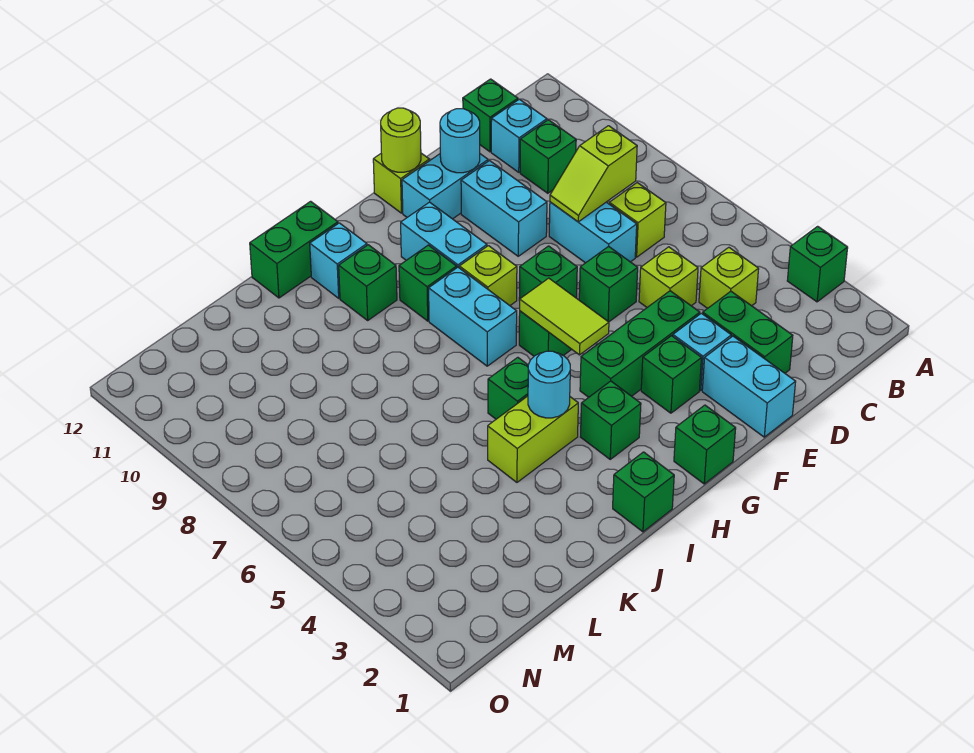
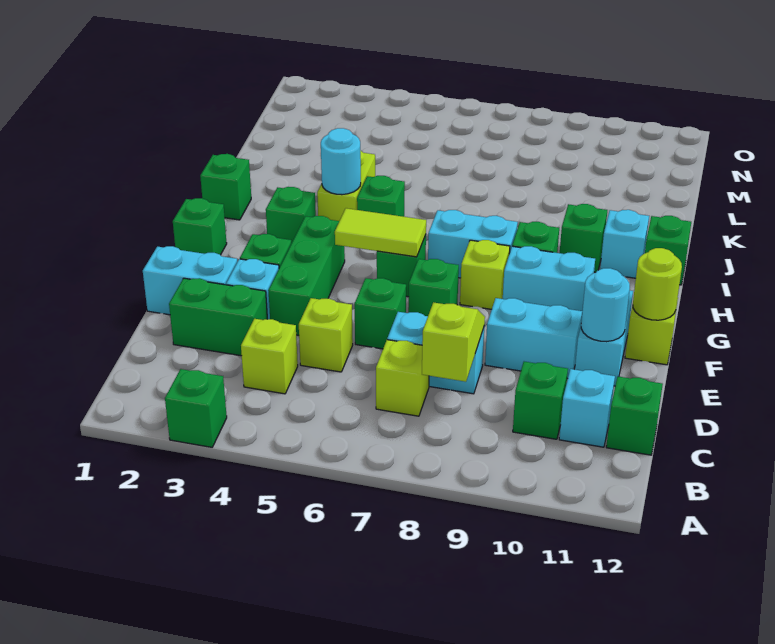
green 1x2 brick [250,201,338,298] -> green 1x1 brick [645,216,691,285]

